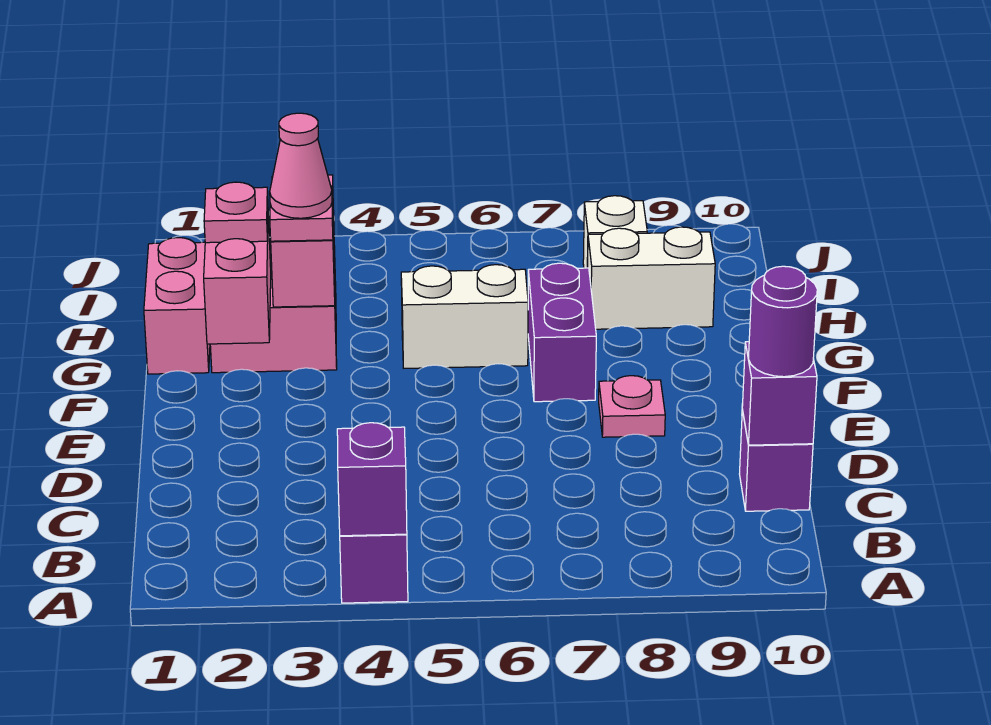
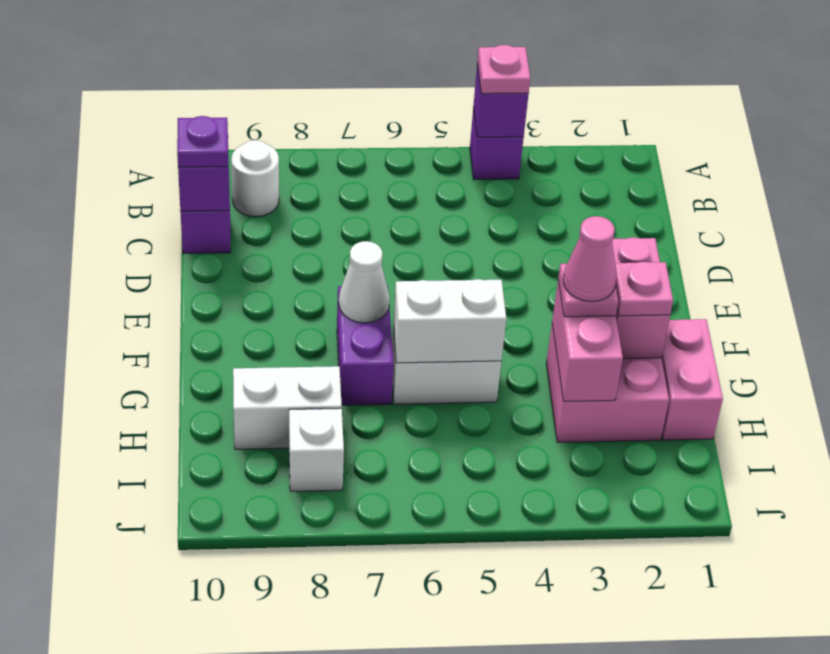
none -> white 1x1 round brick [231,140,279,217]
purple 1x1 round brick [748,266,817,377] -> purple 1x1 plate [177,116,228,167]
pink 1x1 plate [599,376,665,437] -> pink 1x1 plate moved to [477,45,530,94]
none -> white 1x1 cone [339,241,390,323]
none -> white 1x2 brick [393,279,506,363]

